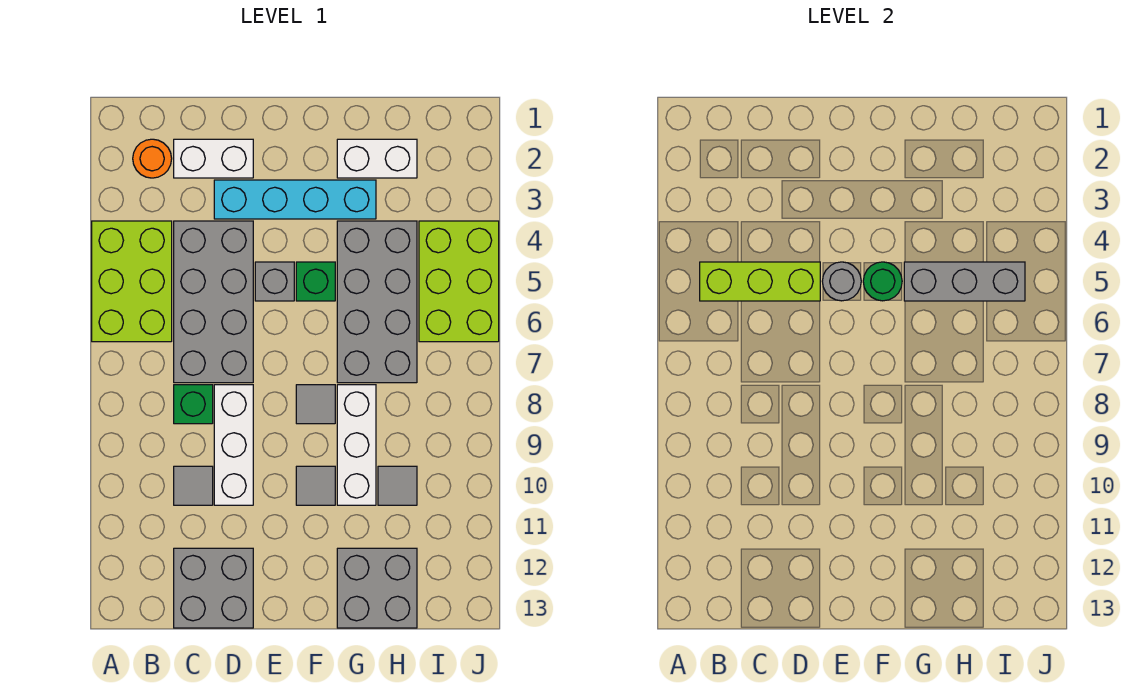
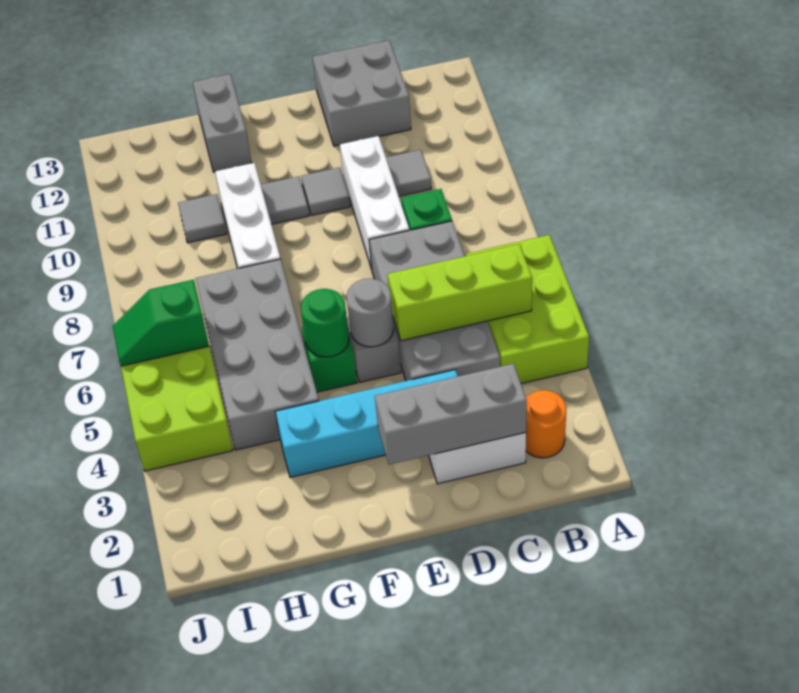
grey 1x1 tile [296,385,335,424] -> grey 1x1 tile moved to [301,167,350,216]
white 1x2 brick [337,139,417,178] -> none
grey 1x3 brick [904,262,1025,301] -> grey 1x3 brick moved to [375,364,527,465]
grey 2x2 brick [337,548,417,628] -> grey 1x2 brick [193,74,251,172]
none -> green 1x2 slope [113,280,209,366]

